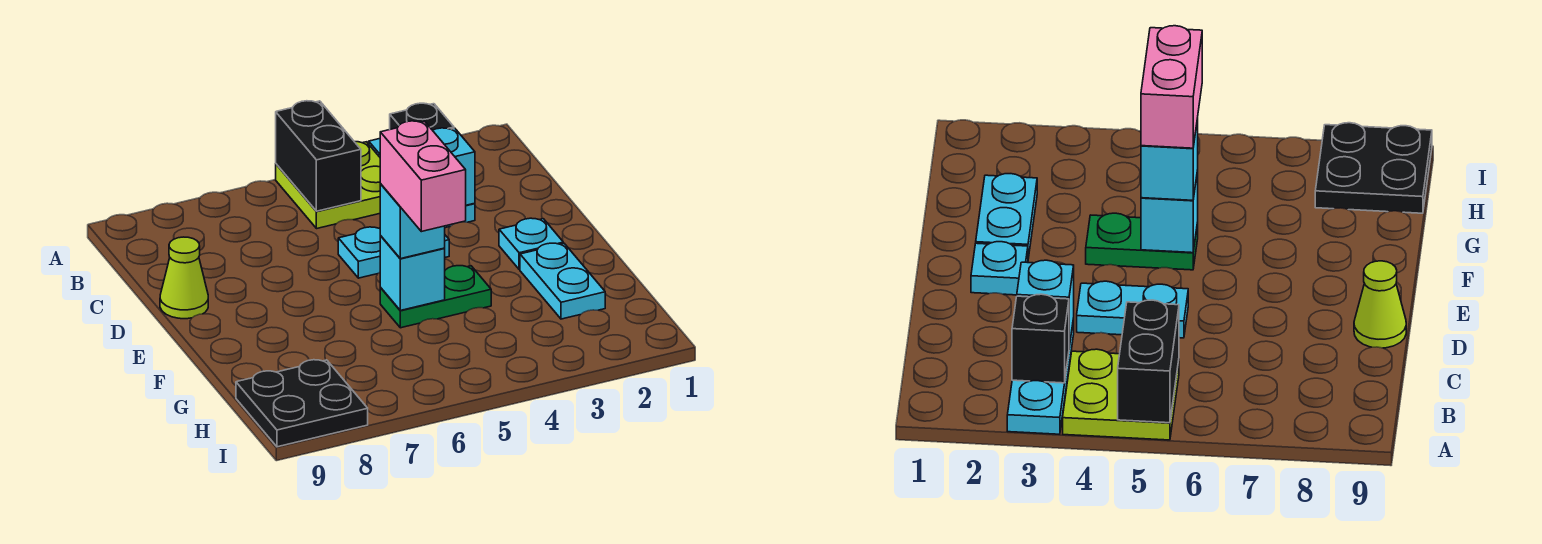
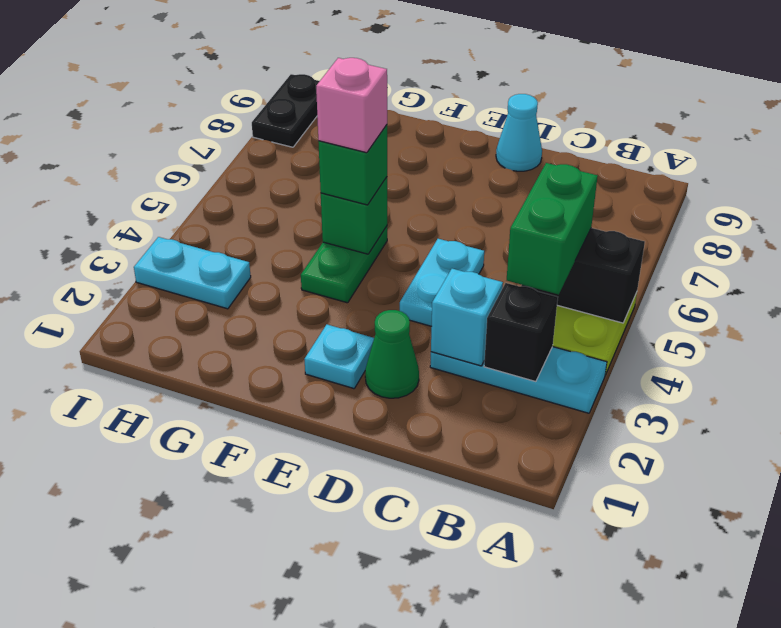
none -> green 1x2 brick [507,163,598,294]
none -> green 1x1 cone [365,310,419,398]
lime 1x1 cone [160,237,208,319] -> cyan 1x1 cone [496,94,542,171]
cyan 1x2 plate [520,243,605,319] -> cyan 1x2 plate moved to [134,237,251,309]
cyan 1x1 brick [380,236,445,310] -> green 1x1 brick [321,177,387,254]
cyan 1x1 brick [380,184,445,259] -> green 1x1 brick [318,125,387,205]
pink 1x2 brick [380,121,466,232] -> pink 1x1 brick [316,58,387,153]
black 2x2 plate [236,360,368,447] -> black 1x2 plate [252,74,319,147]

